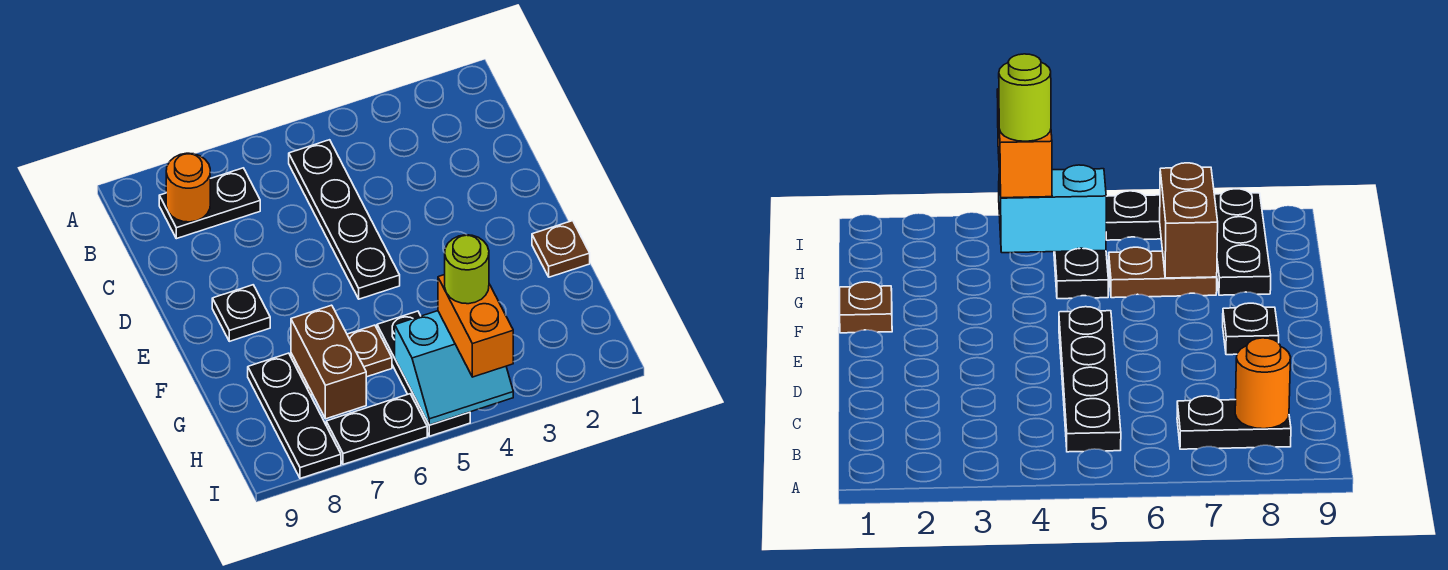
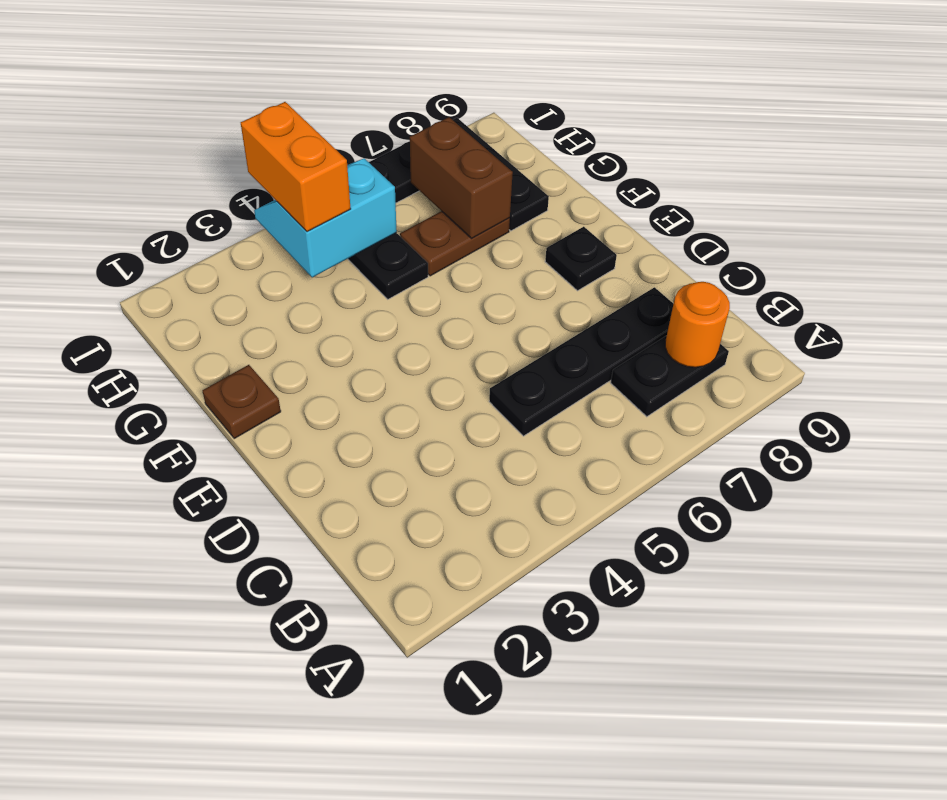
black 1x4 plate [289,140,400,299] -> black 1x4 plate turned to [489,287,673,436]
lime 1x1 round brick [445,235,489,304] -> none

